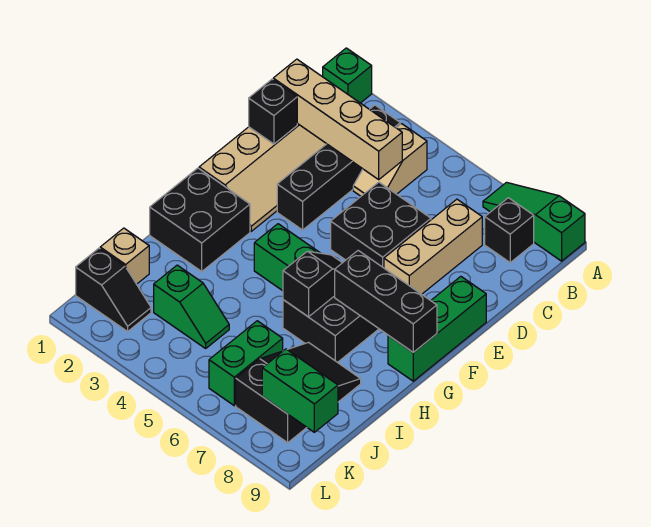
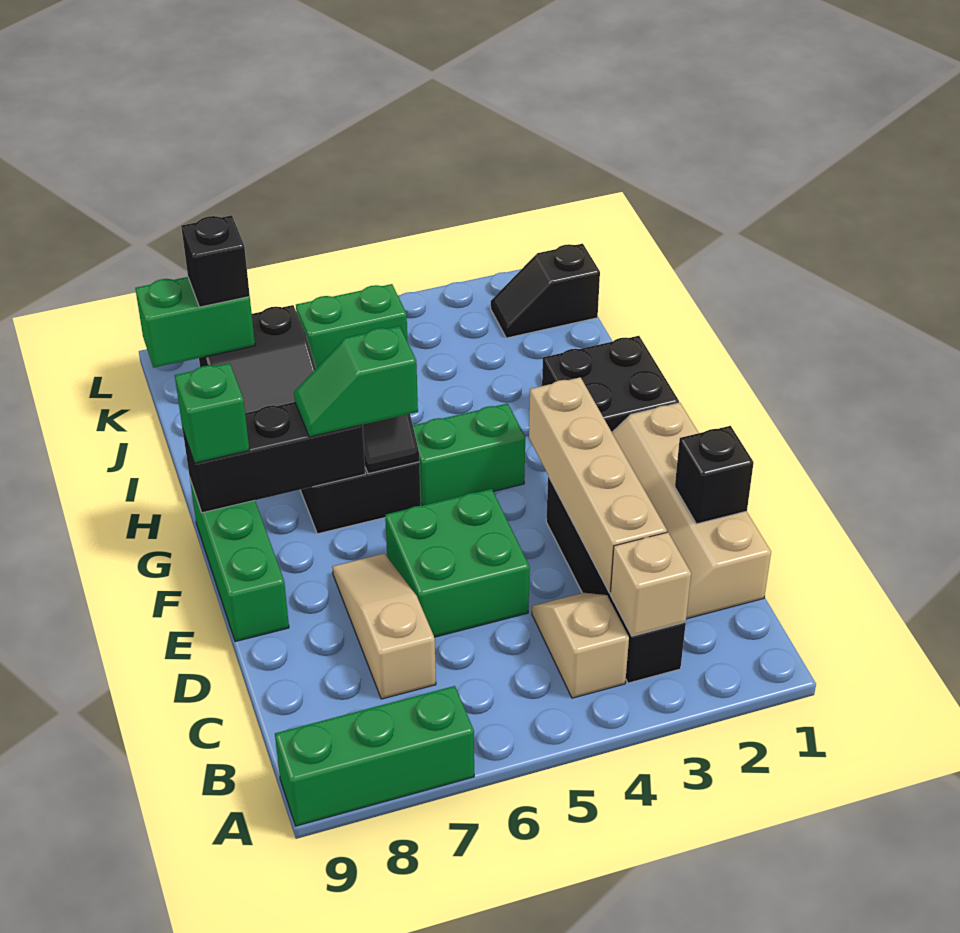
green 1x1 brick [323,48,372,103] -> green 1x1 brick moved to [175,363,249,463]
green 1x3 slope [483,182,585,261] -> green 1x3 brick [275,686,474,826]
black 1x1 brick [485,198,534,263] -> black 1x1 brick moved to [181,215,250,307]
tan 1x4 brick [273,59,402,179] -> tan 1x4 brick turned to [529,377,667,593]
tan 1x3 brick [384,199,482,294] -> tan 1x3 slope [332,554,436,699]
black 2x2 brick [331,182,431,268] -> green 2x2 brick [385,489,530,637]
tan 1x1 brick [100,228,149,284] -> tan 1x1 brick moved to [610,532,691,636]
green 1x2 slope [154,265,229,348] -> green 1x2 slope moved to [294,326,418,437]
green 1x2 brick [209,321,283,406] -> green 1x2 brick turned to [296,284,407,368]

